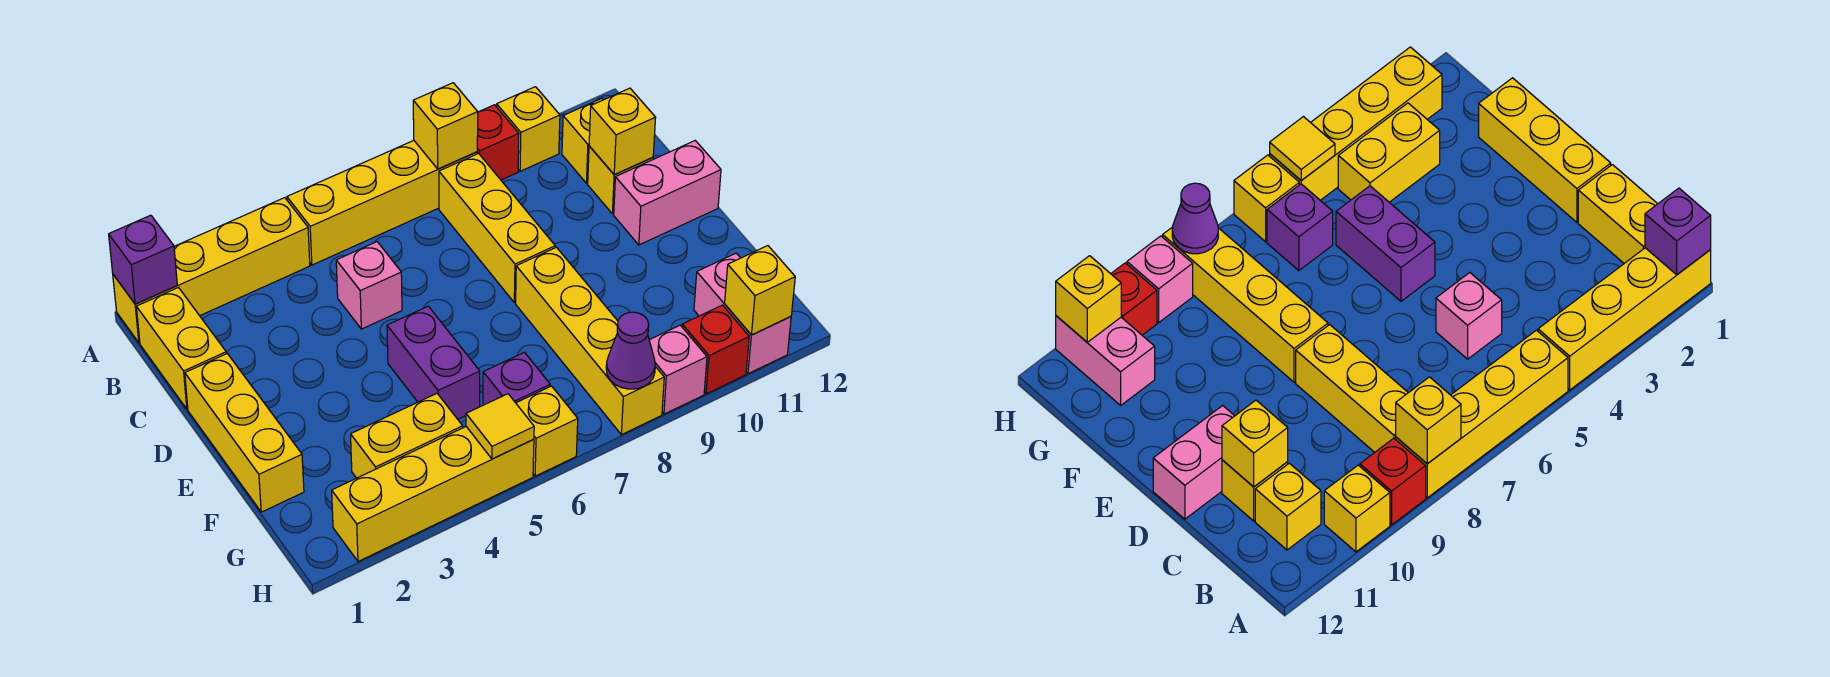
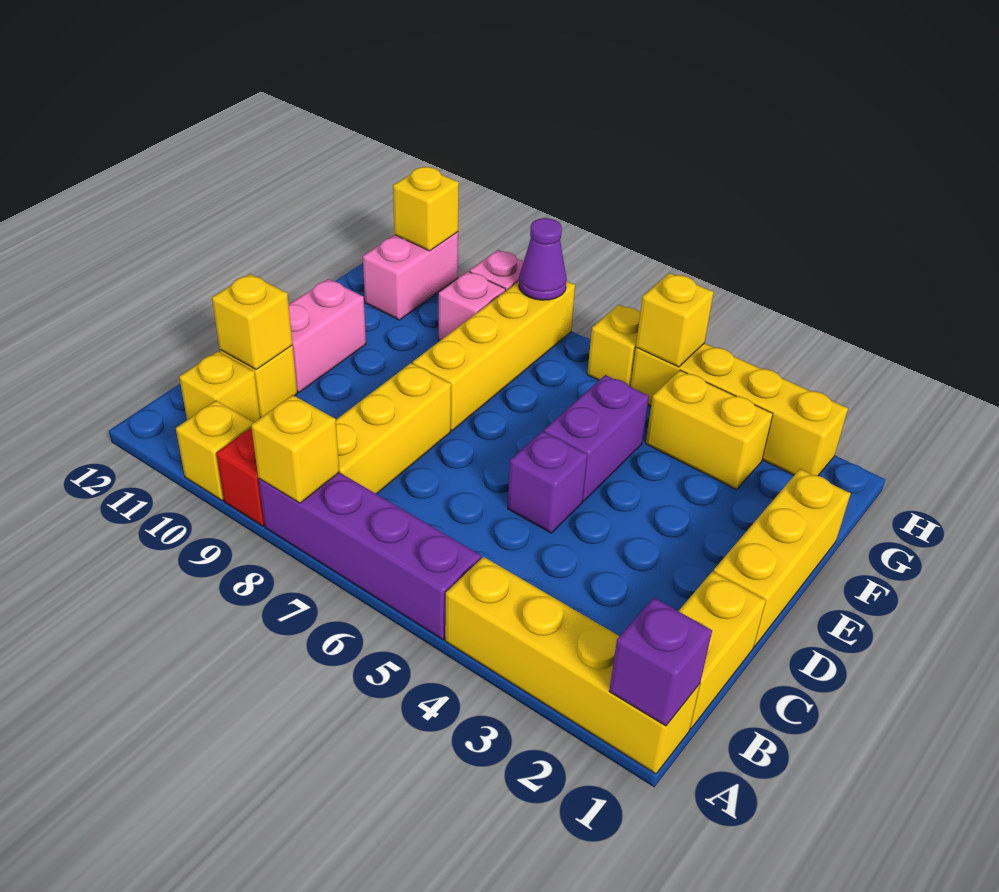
yellow 1x4 brick [287,141,477,265] -> purple 1x4 brick [259,472,481,640]
pink 1x1 brick [336,242,402,329] -> pink 1x1 brick moved to [439,271,506,340]
pink 1x2 brick [614,141,721,245] -> pink 1x2 brick turned to [289,279,366,392]
purple 1x1 brick [483,352,550,405] -> purple 1x1 brick moved to [508,431,587,533]
yellow 1x1 tile [466,394,534,459] -> yellow 1x1 brick [636,273,714,367]
red 1x1 brick [682,305,749,394] -> none

